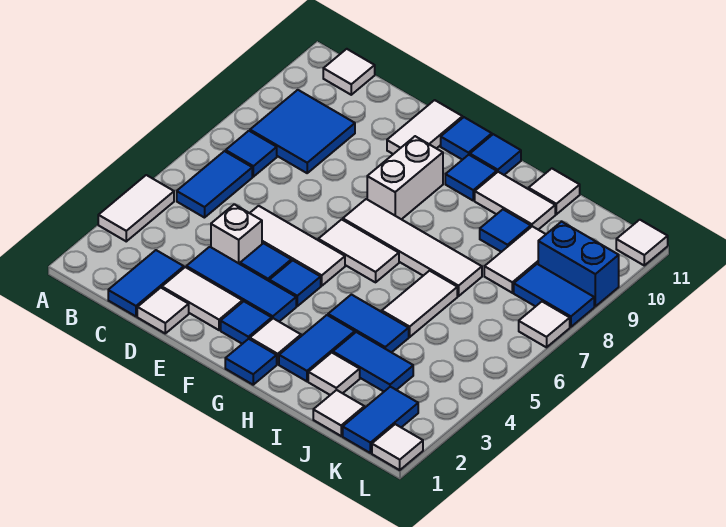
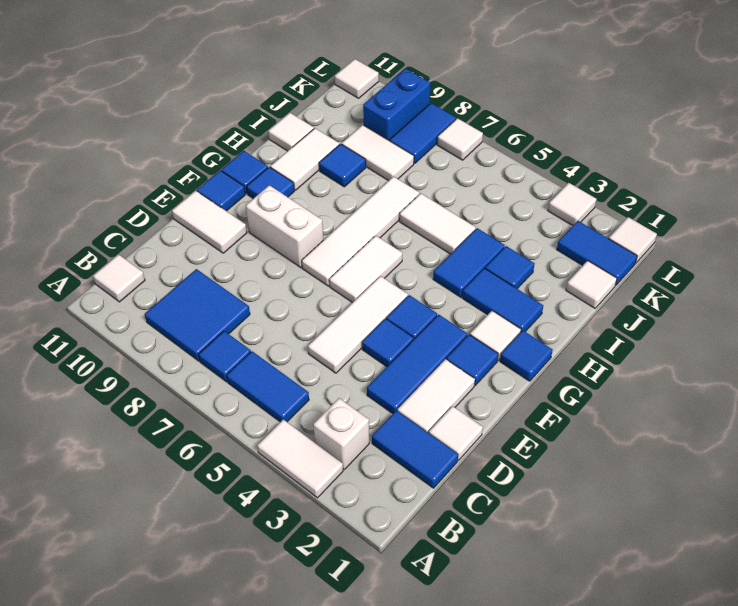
white 1x1 brick [211,204,262,264] -> white 1x1 brick moved to [313,398,369,469]
white 1x1 tile [308,353,360,395] -> white 1x1 tile moved to [548,183,596,226]
blue 1x2 tile [333,332,413,391] -> blue 1x1 tile [485,246,535,289]

